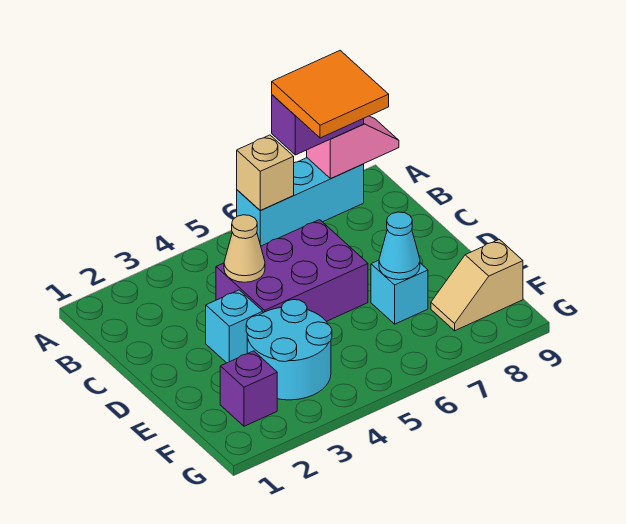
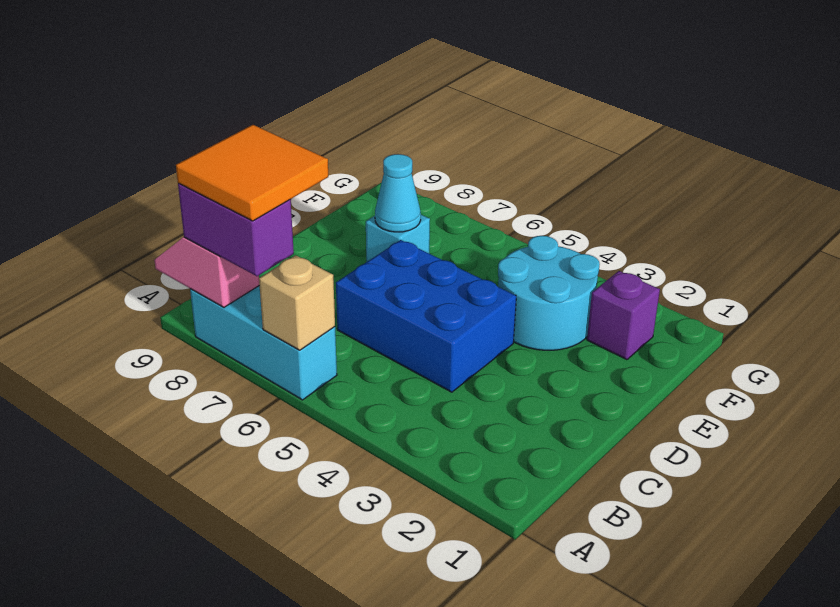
purple 2x3 brick [216,220,368,321] -> blue 2x3 brick [336,240,516,392]
tan 1x1 cone [224,215,265,282] -> none
cyan 1x1 brick [206,290,263,363] -> none
tan 1x2 slope [431,239,523,331] -> none

